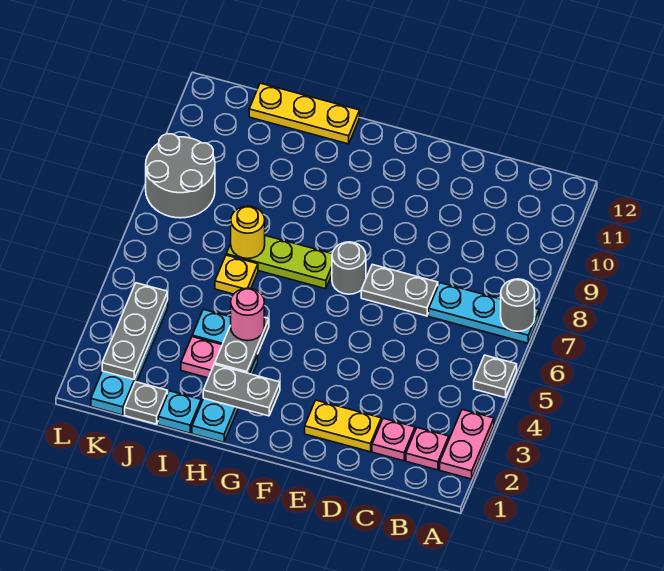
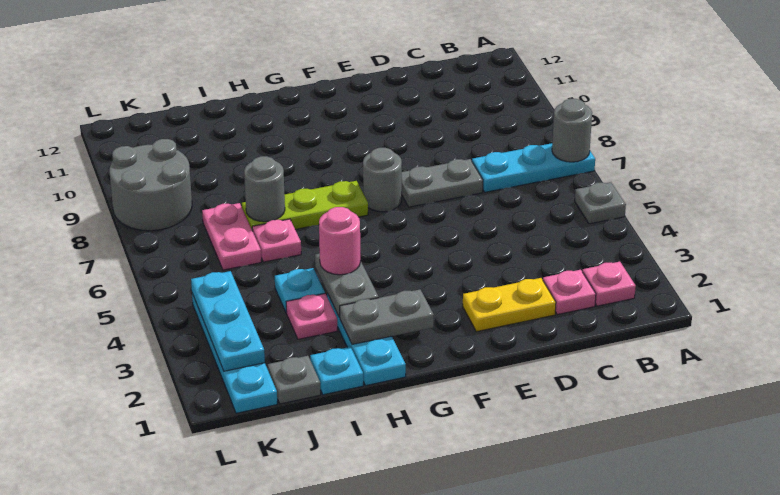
pink 1x2 plate [440,410,494,479] -> pink 1x2 plate moved to [202,203,261,270]
yellow 1x3 plate [249,83,360,144] -> none
yellow 1x1 plate [215,255,258,294] -> pink 1x1 plate [252,219,301,262]
yellow 1x1 round brick [231,206,265,259] -> grey 1x1 round brick [244,156,285,222]
grey 1x3 plate [102,283,168,379] -> cyan 1x3 plate [191,271,265,371]

